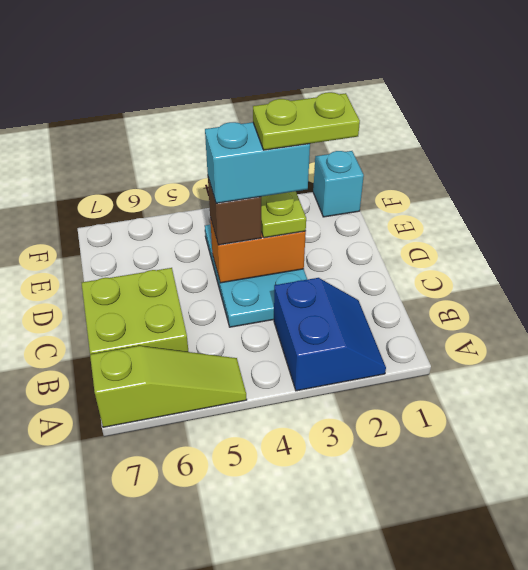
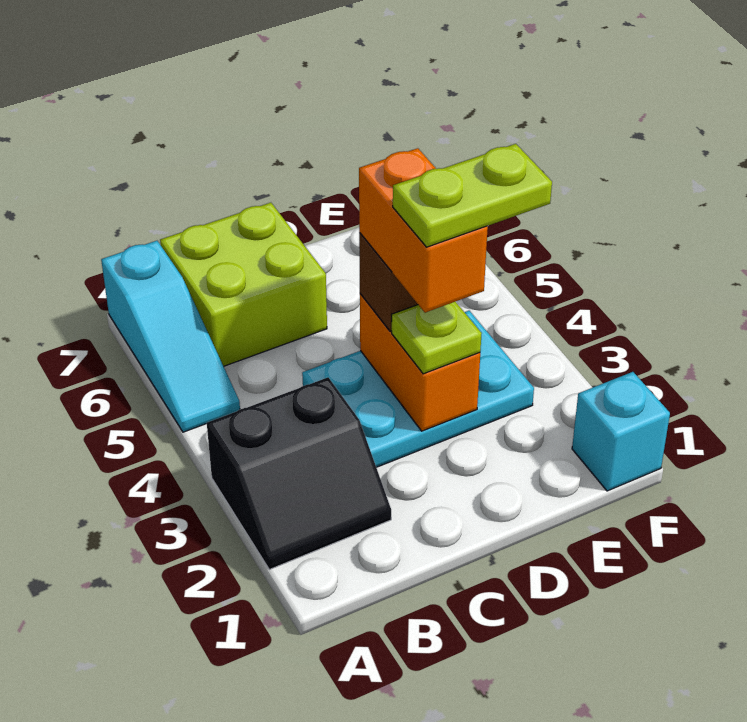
blue 2x2 slope [274,278,386,391] -> black 2x2 slope [207,377,391,570]
lime 1x3 slope [90,346,247,427] -> cyan 1x3 slope [101,241,240,432]
lime 1x2 plate [253,92,360,150] -> lime 1x2 plate turned to [393,144,552,247]
cyan 1x2 brick [205,122,310,203] -> orange 1x2 brick [359,148,488,313]

